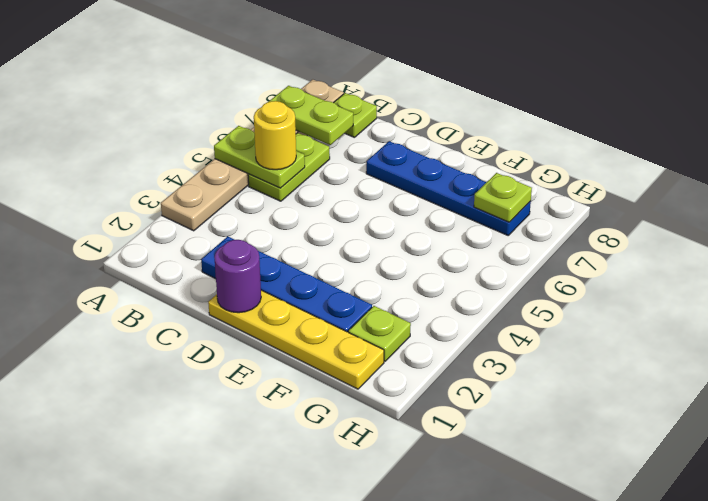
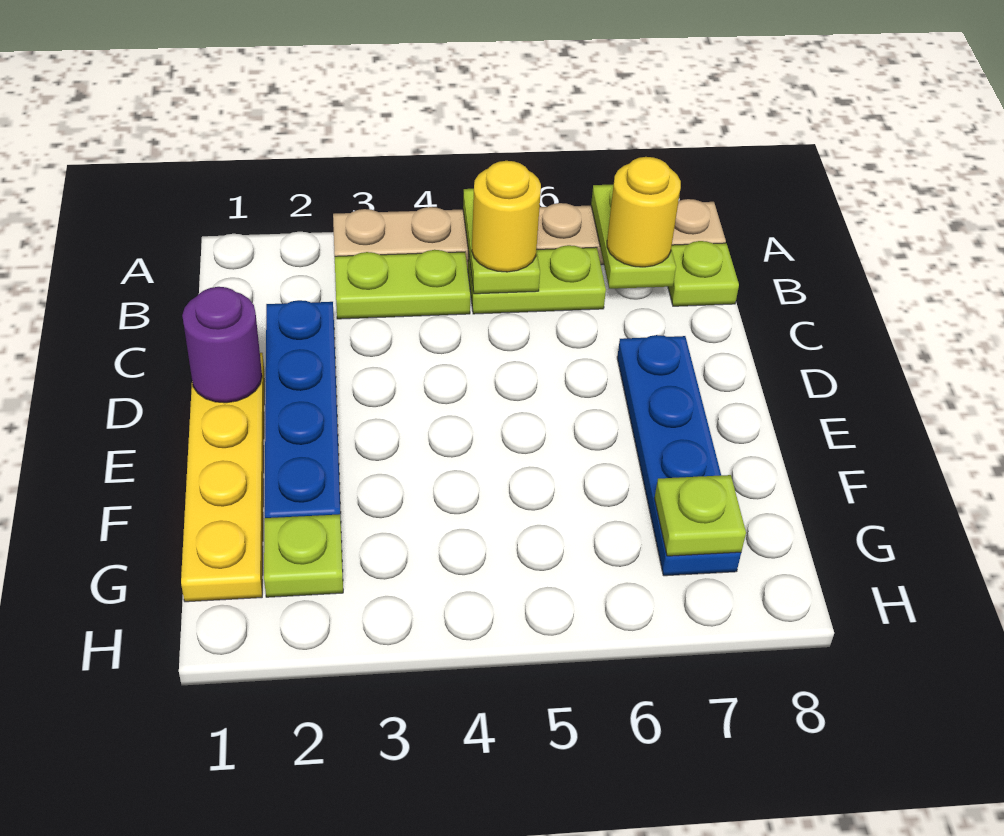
none -> lime 1x2 plate [335,250,471,319]
none -> yellow 1x1 round brick [607,157,681,267]

